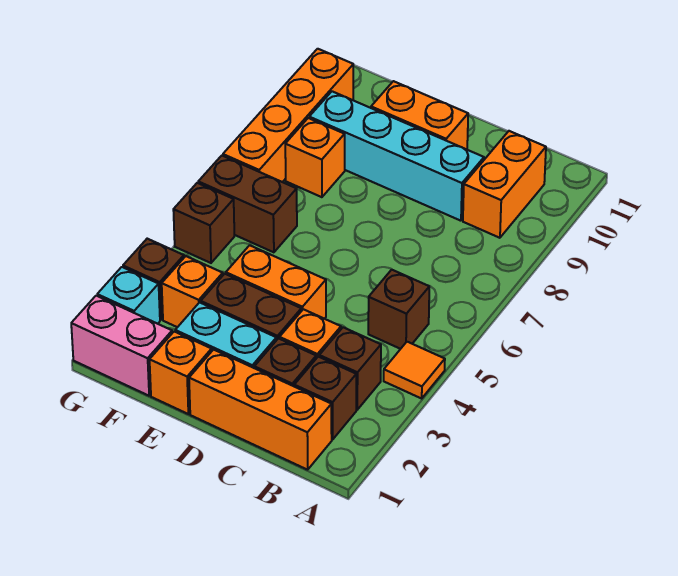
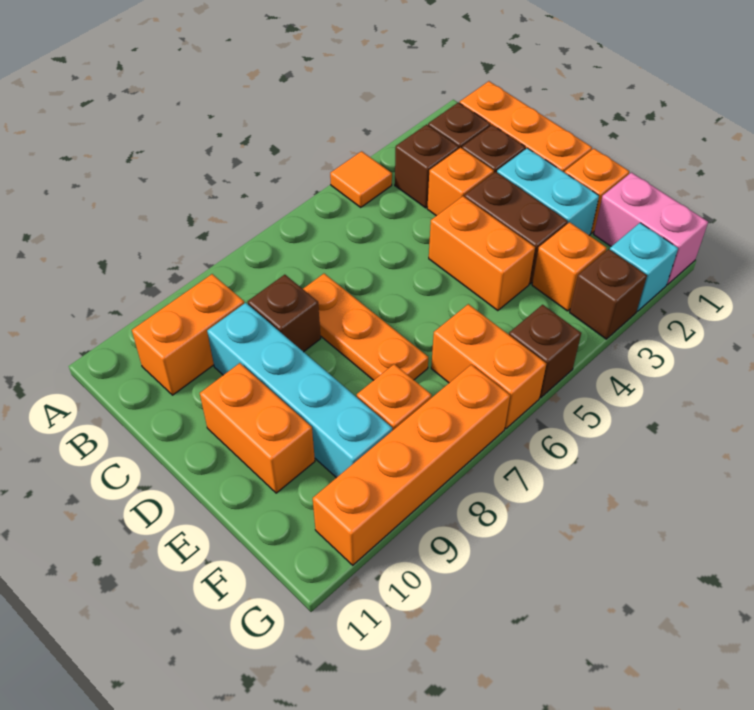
brown 1x1 brick [368,270,429,349] -> brown 1x1 brick moved to [248,275,321,352]
none -> orange 1x3 plate [303,274,428,380]
brown 1x2 brick [198,156,297,252] -> orange 1x2 brick [431,304,546,429]

